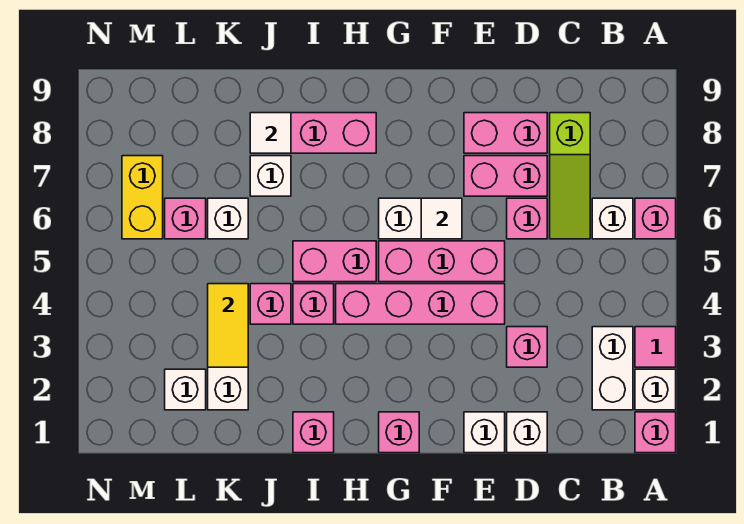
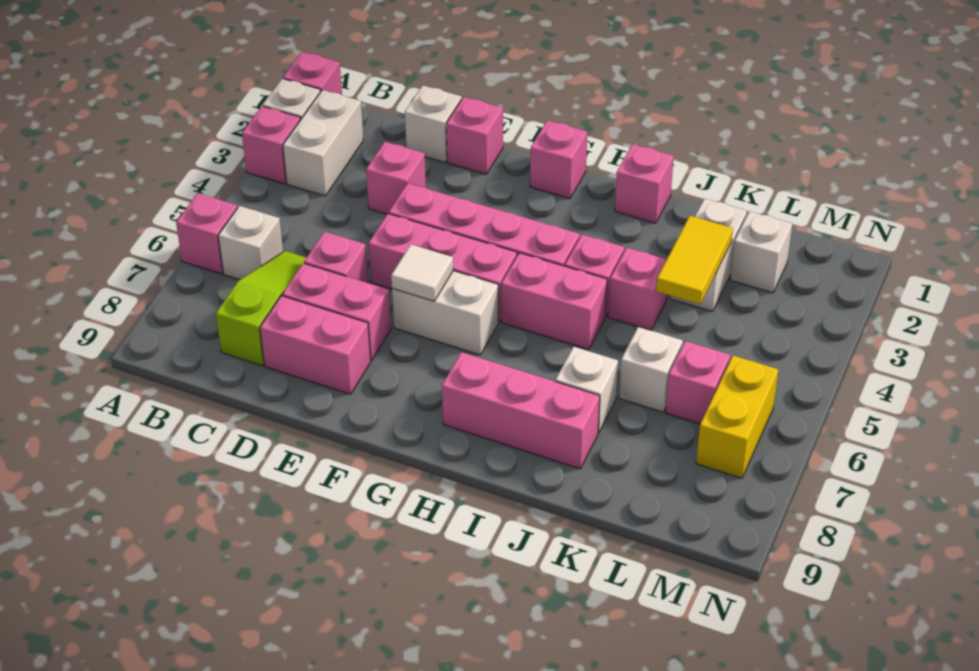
pink 1x1 tile [635,327,676,367] -> pink 1x1 brick [242,106,301,184]
white 1x1 brick [464,412,505,453] -> pink 1x1 brick [446,97,503,174]
white 1x1 tile [250,113,291,153] -> none

